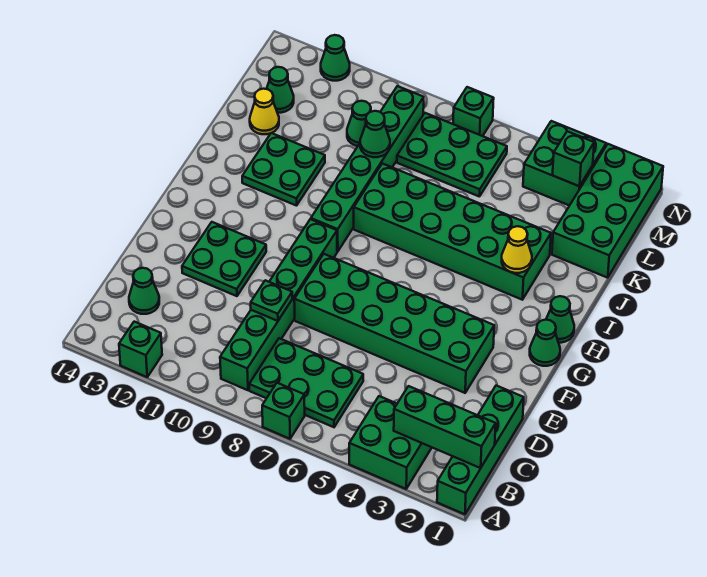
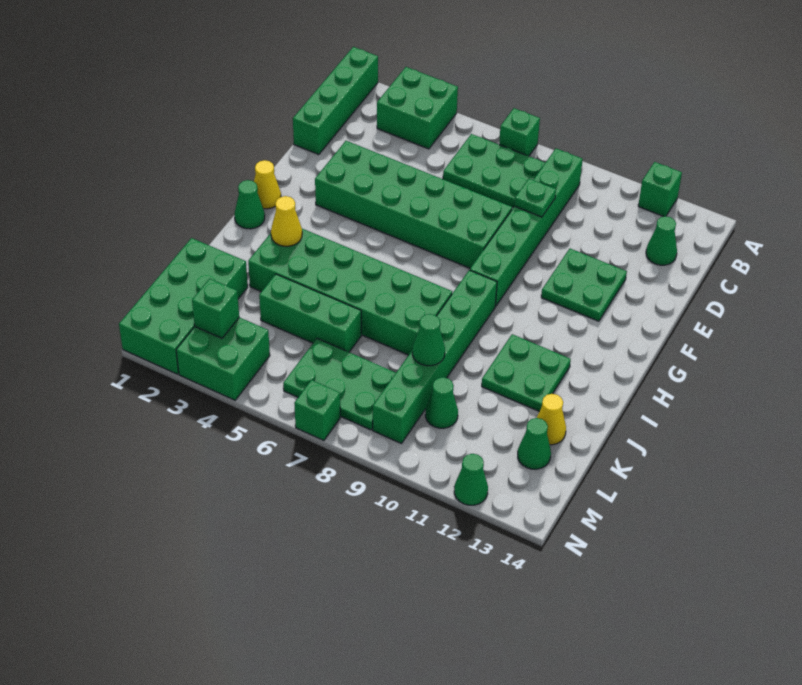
green 1x3 brick [394,386,496,468] -> green 1x3 brick moved to [259,274,361,352]
green 1x1 cone [530,320,560,366] -> yellow 1x1 cone [254,160,281,209]

